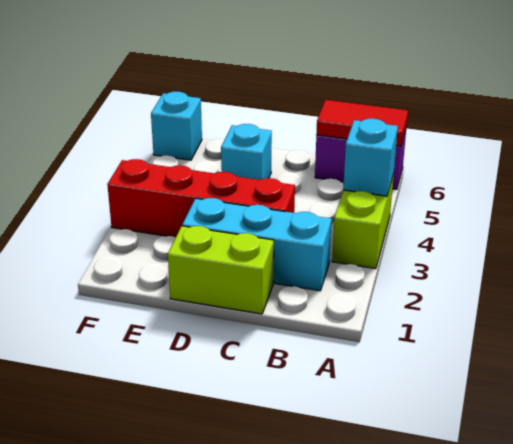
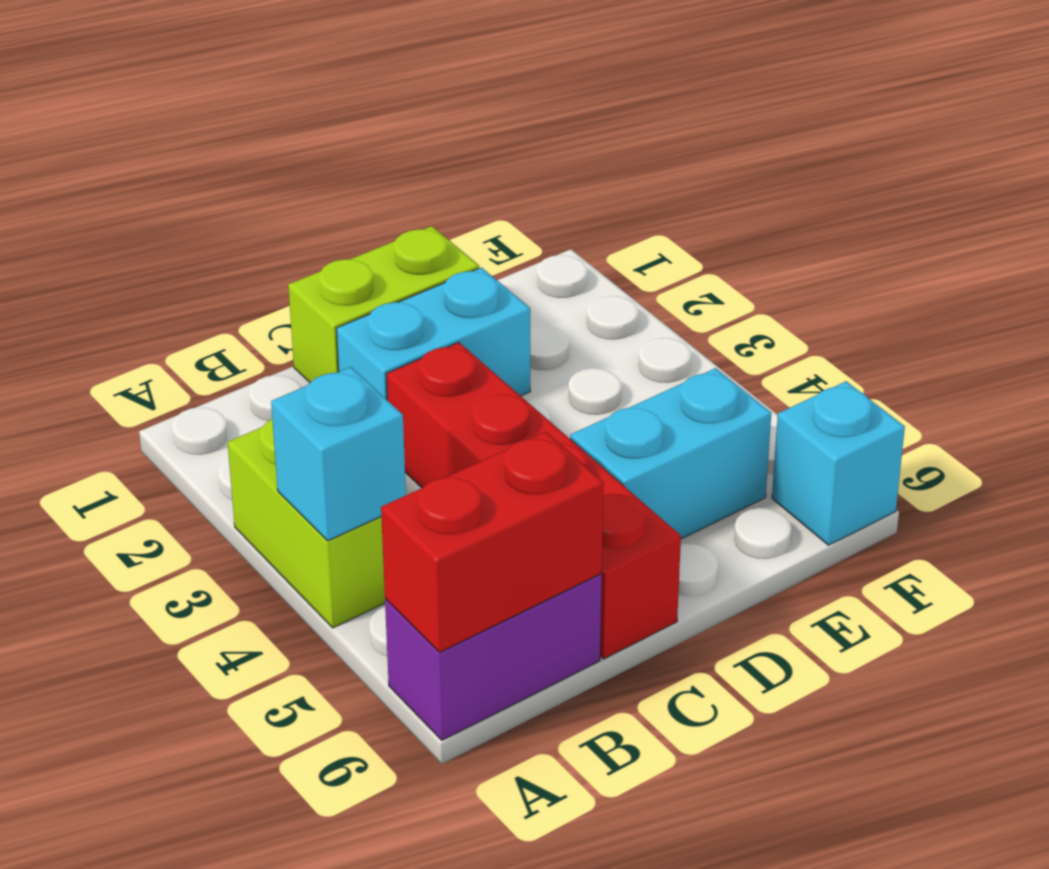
red 1x2 tile [316,100,408,146] -> red 1x2 brick [381,432,604,652]
cyan 1x3 brick [182,198,332,291] -> cyan 1x2 brick [336,267,530,399]
red 1x4 brick [107,159,295,238] -> red 1x4 brick turned to [386,342,681,659]
cyan 1x1 brick [221,124,272,180] -> cyan 1x2 brick [570,368,771,539]

